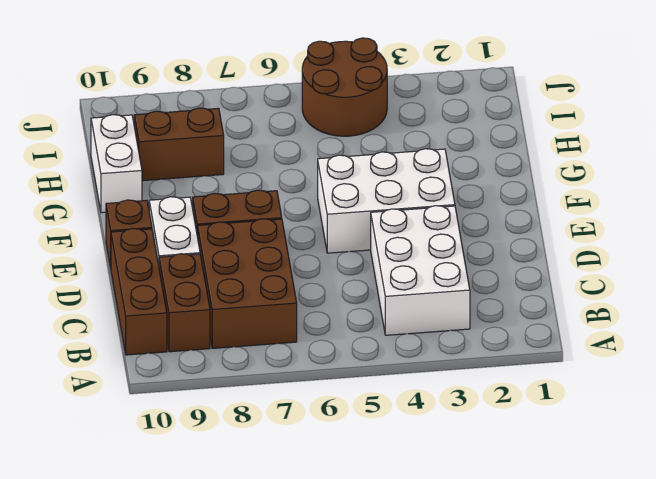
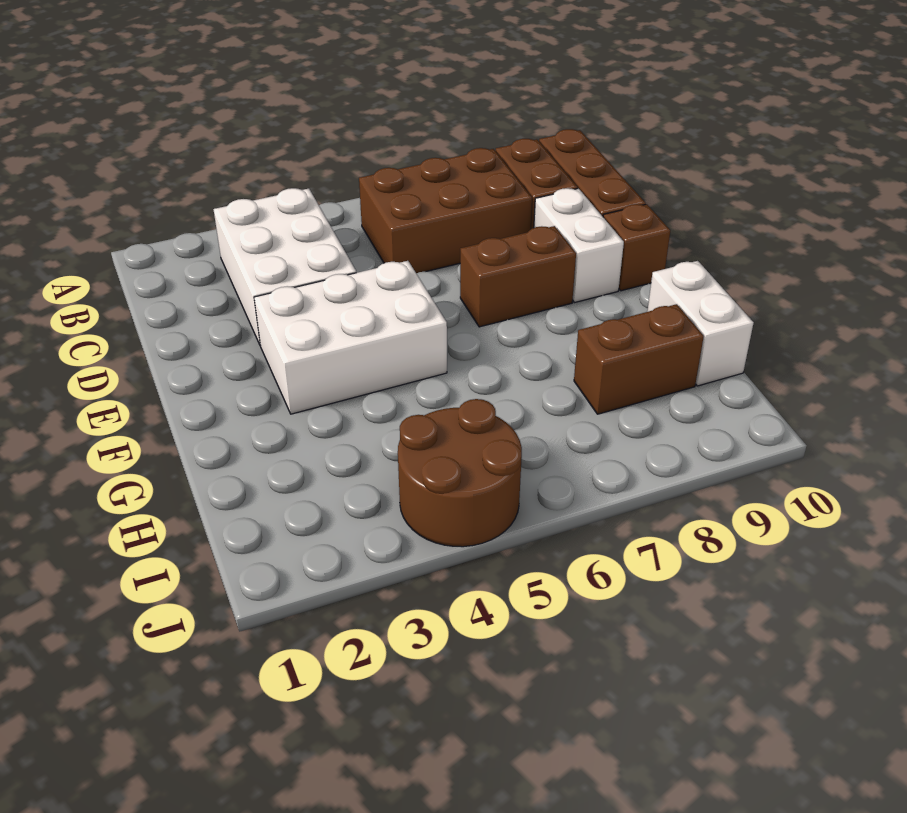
brown 2x3 brick [198,219,297,348] -> brown 2x3 brick turned to [359,148,532,273]

